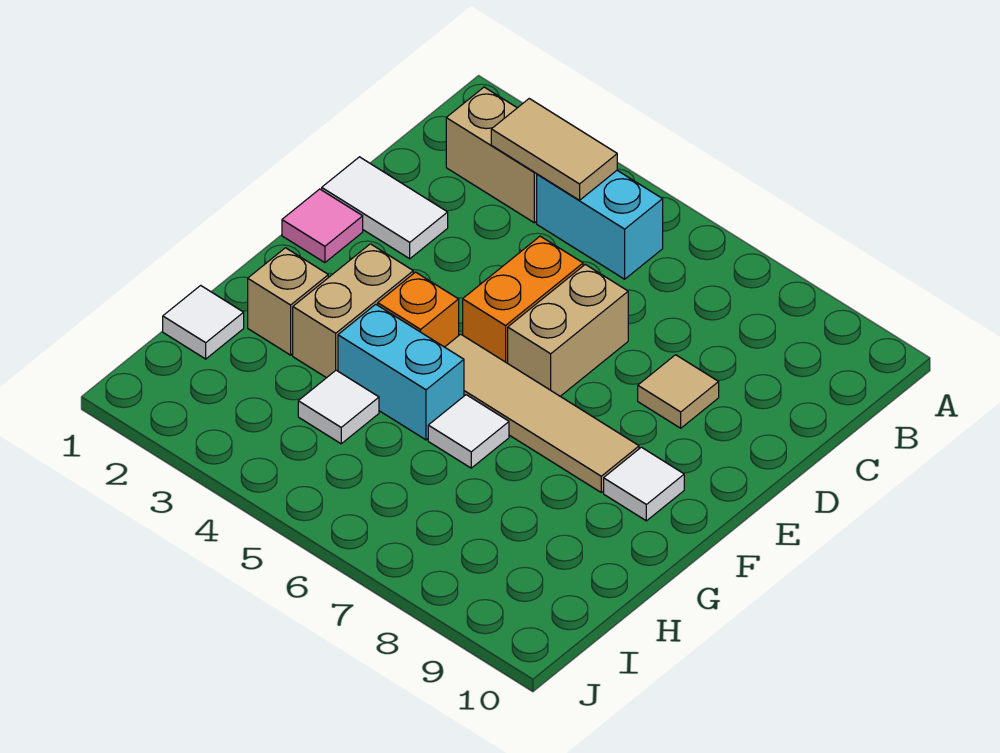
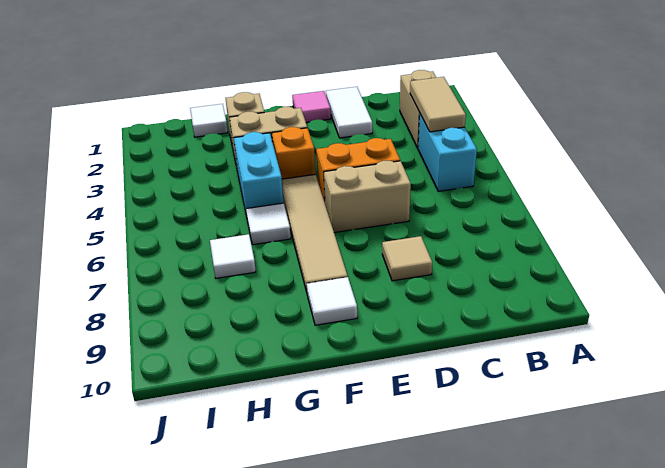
white 1x1 tile [298,370,379,444] -> white 1x1 tile moved to [210,234,256,278]

